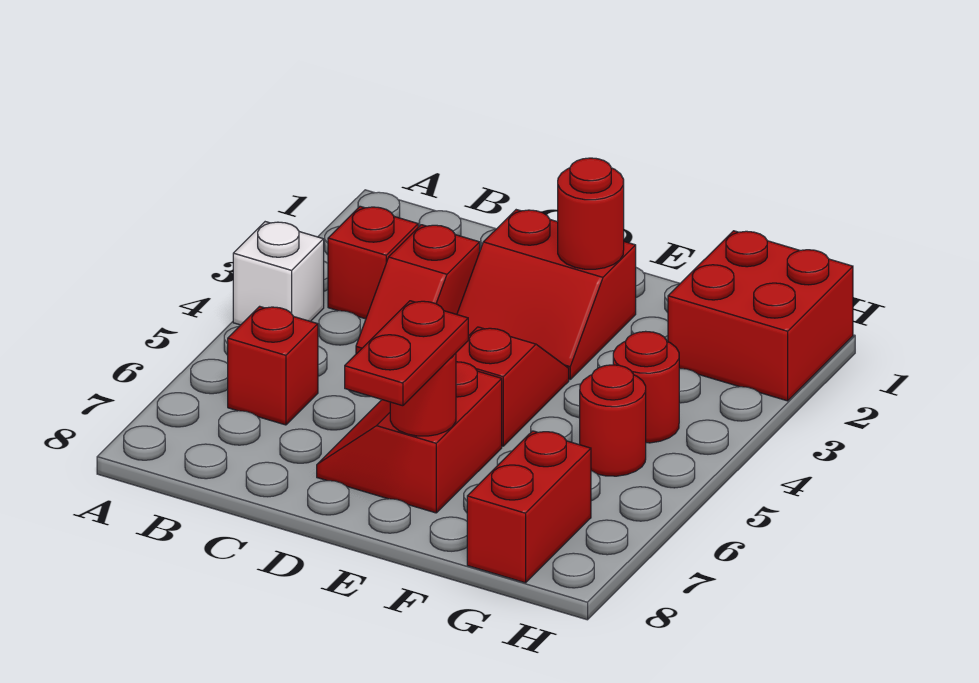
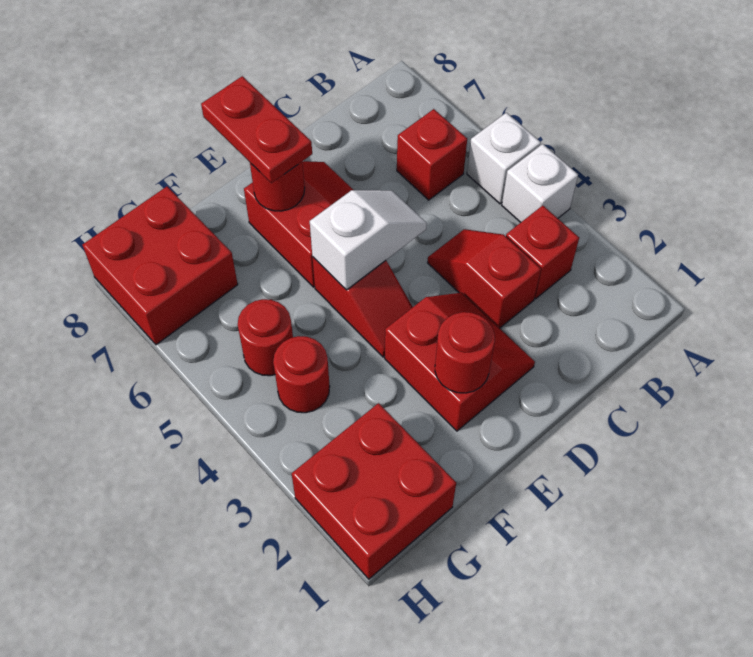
none -> white 1x1 brick [467,113,541,204]
red 2x2 slope [457,210,636,379] -> red 2x2 slope turned to [385,293,535,431]
none -> white 1x2 slope [310,190,427,290]
red 1x2 brick [467,431,591,583] -> red 2x2 brick [83,187,238,345]

